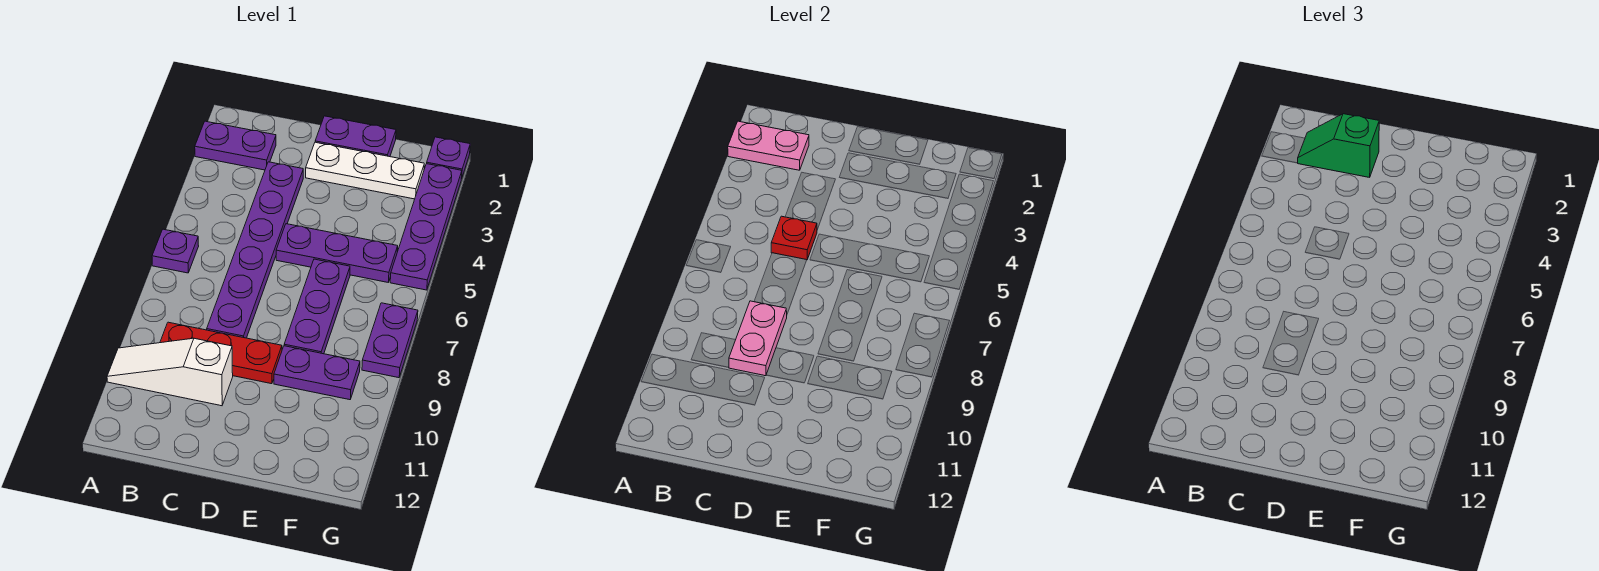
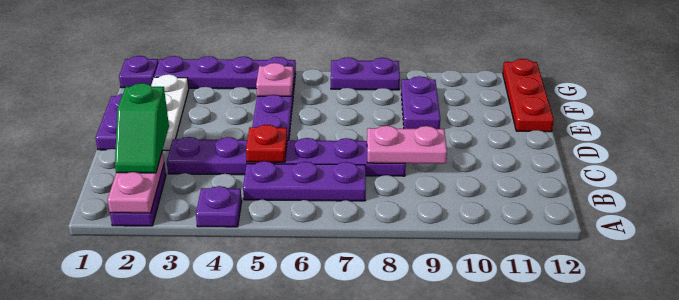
purple 1x1 plate [152,229,199,273] -> purple 1x1 plate moved to [196,186,242,227]
white 1x3 slope [107,338,233,406] -> none
red 1x3 plate [160,322,282,384] -> red 1x3 plate moved to [503,59,554,132]
purple 1x3 plate [284,259,350,354] -> purple 1x3 plate moved to [243,161,366,201]
none -> pink 1x1 plate [256,63,294,96]

